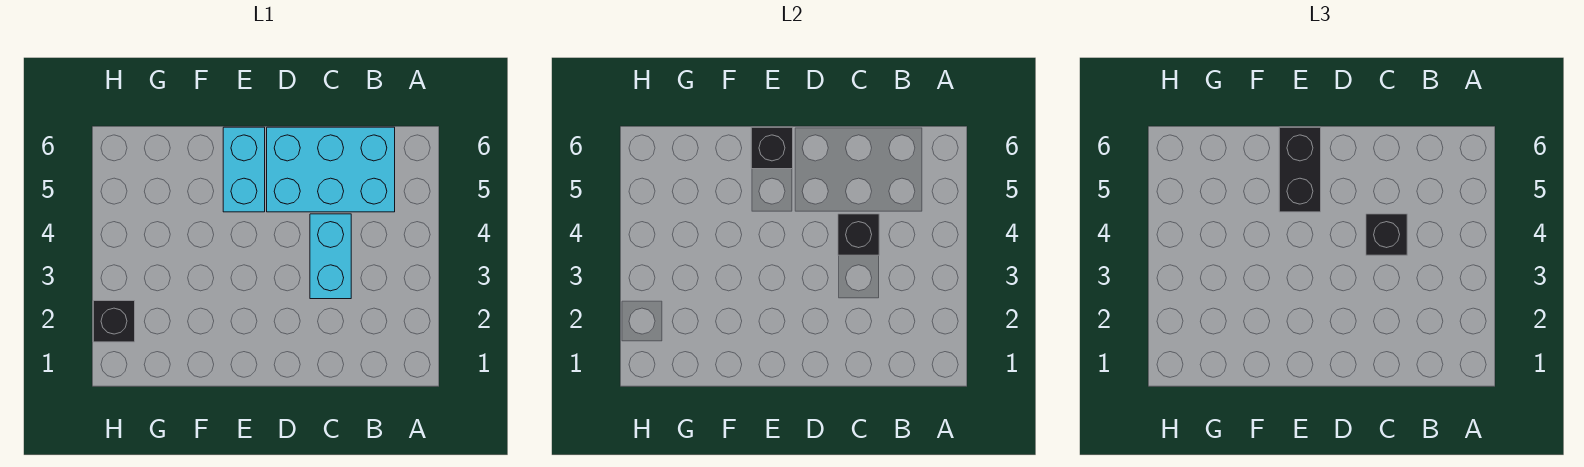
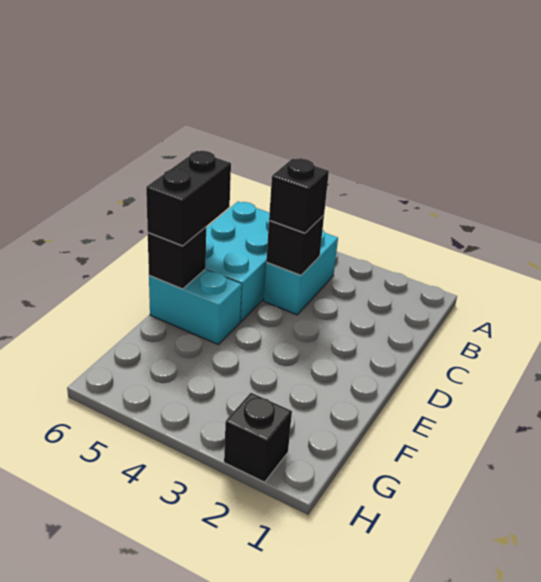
cyan 1x2 brick [310,214,351,299] -> cyan 1x2 brick turned to [264,230,338,315]
black 1x2 brick [1279,127,1321,212] -> black 1x2 brick turned to [146,151,231,246]

